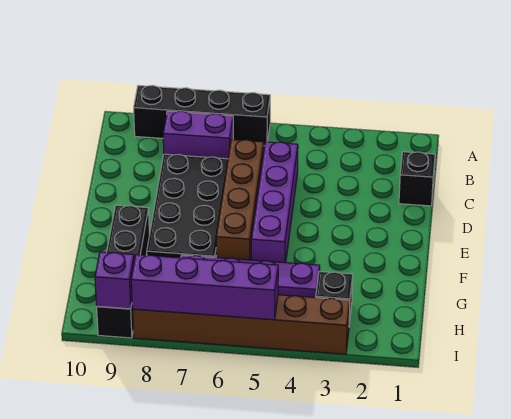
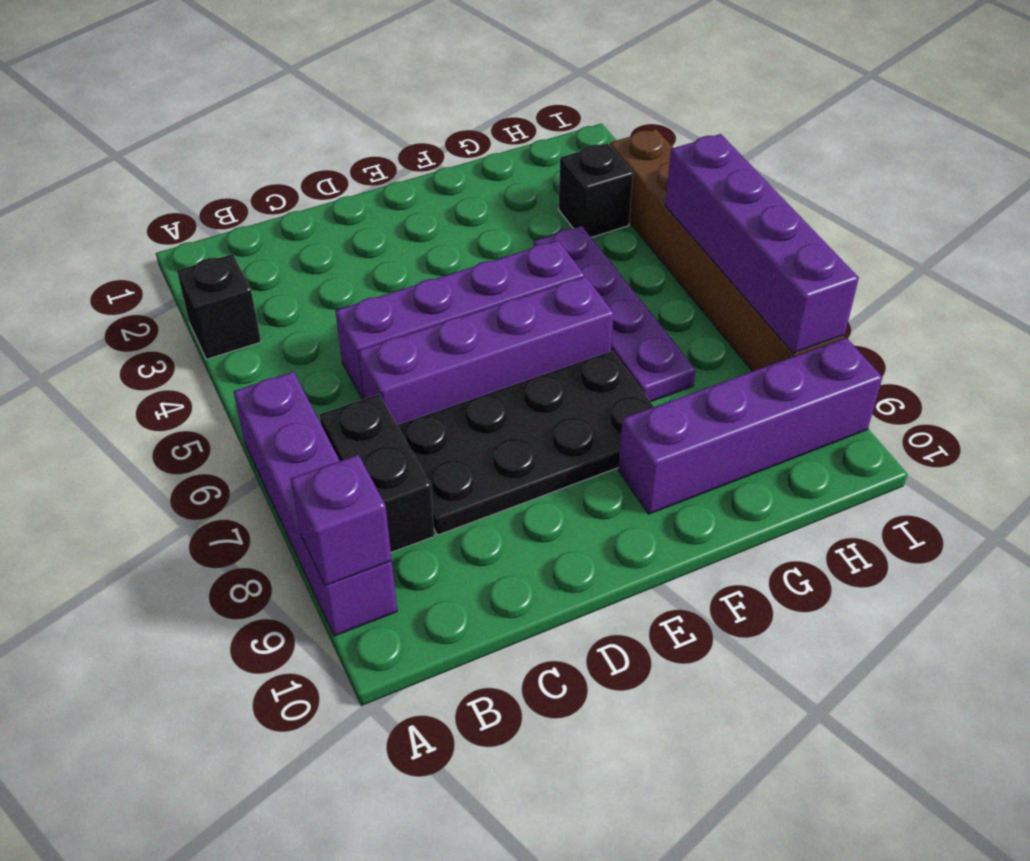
black 1x4 brick [134,85,270,146] -> purple 1x4 brick [233,372,397,636]
purple 1x2 brick [163,111,233,159] -> black 1x2 brick [319,394,434,552]
black 1x1 brick [399,152,435,206] -> black 1x1 brick moved to [177,254,261,359]
brown 1x4 brick [216,140,264,260] -> purple 1x4 brick [358,277,614,425]
black 1x4 brick [97,205,149,338] -> purple 1x4 brick [618,338,883,514]
purple 1x1 brick [95,252,134,309] -> purple 1x1 brick moved to [291,455,392,586]

